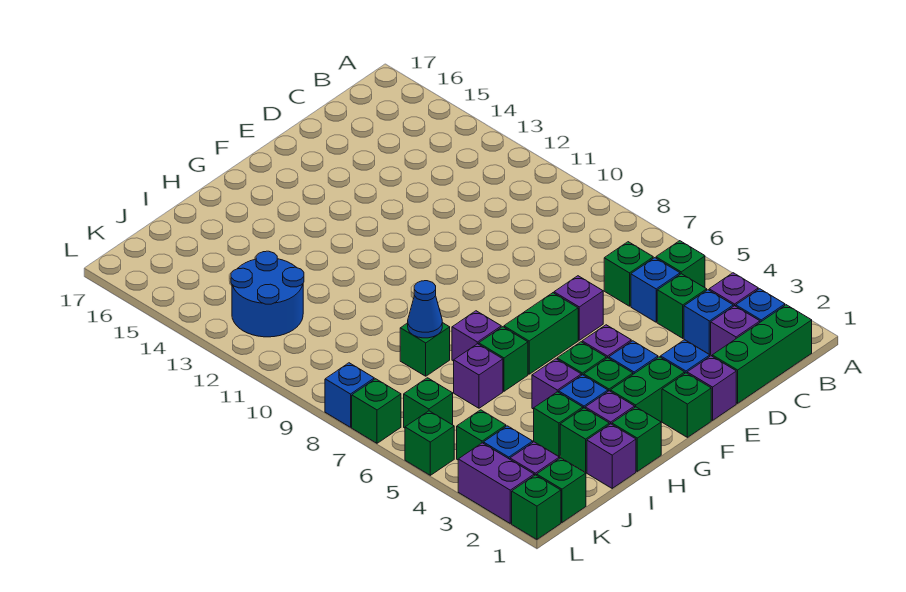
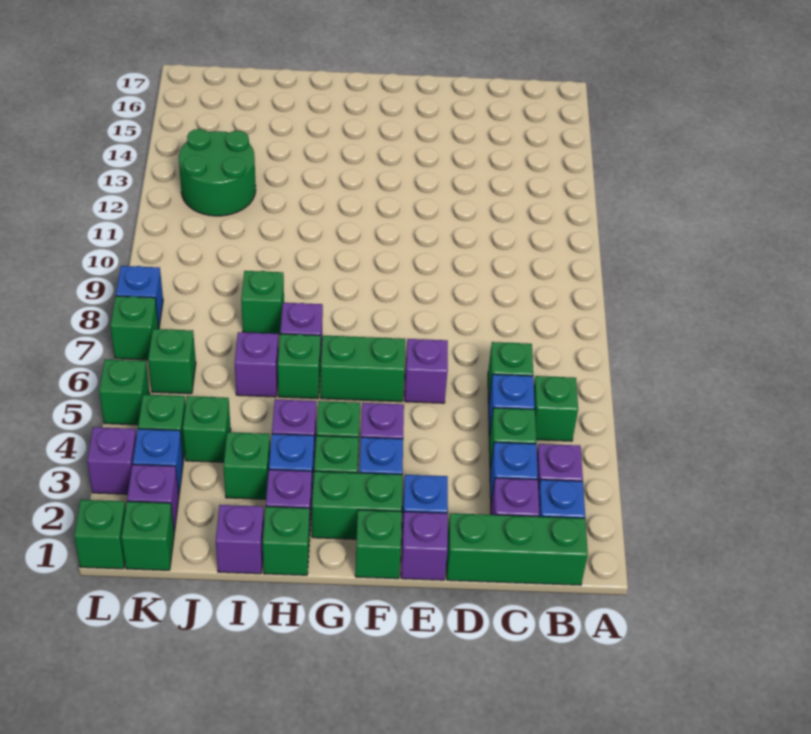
green 1x1 brick [560,408,609,473] -> green 1x1 brick moved to [183,396,231,462]
blue 1x1 cone [408,281,442,338] -> none
blue 2x2 round brick [231,251,304,337] -> green 2x2 round brick [179,129,256,216]
purple 1x2 brick [458,443,534,523] -> purple 1x1 brick [87,427,137,494]

